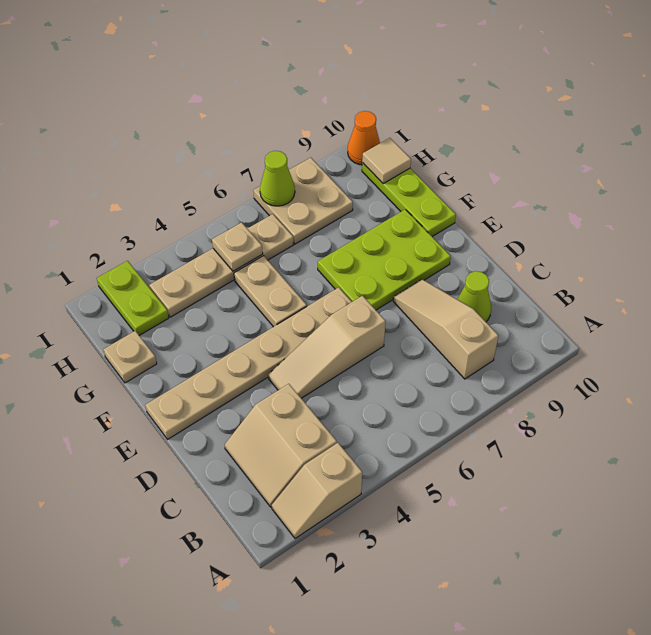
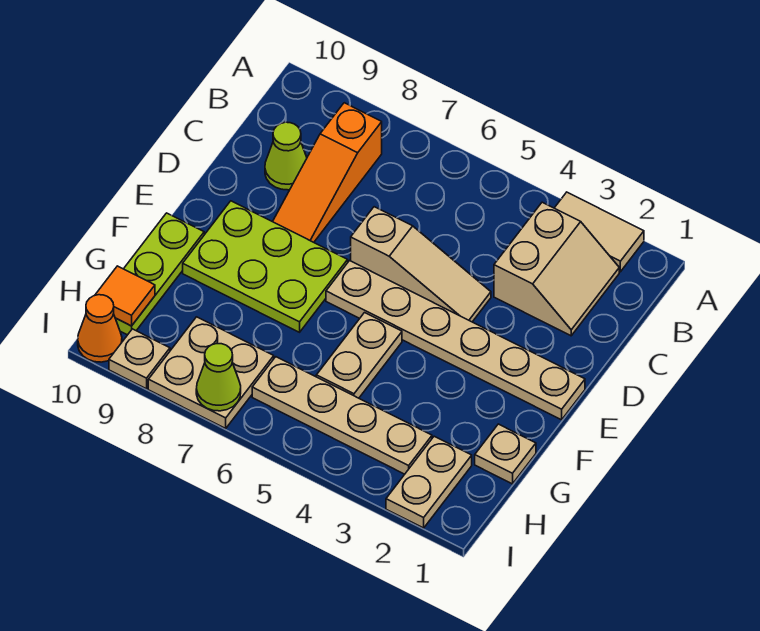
tan 1x2 slope [272,443,362,539] -> tan 1x2 tile [555,192,644,272]
tan 1x3 slope [393,279,498,379] -> orange 1x3 slope [273,103,382,242]
lime 1x2 plate [97,261,169,335] -> tan 1x2 plate [386,436,472,528]
tan 1x1 plate [212,223,263,271] -> tan 1x1 plate moved to [109,329,170,389]
tan 1x1 tile [362,138,411,183] -> orange 1x1 tile [95,266,155,326]

